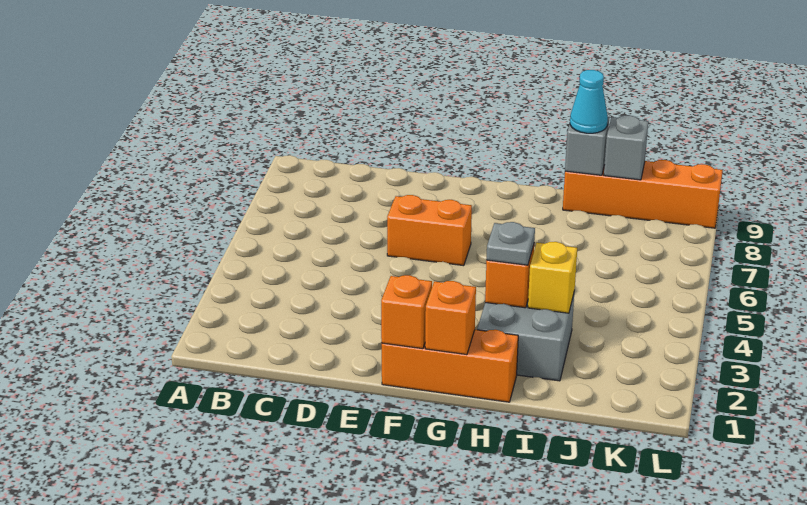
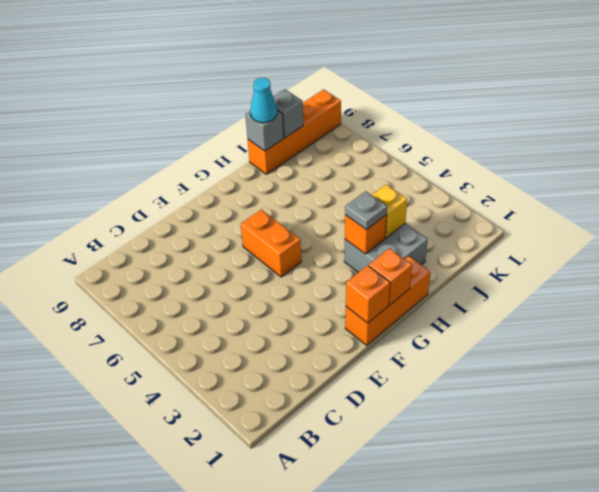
orange 1x2 brick [387,195,472,266] -> orange 1x2 brick turned to [241,209,301,277]

